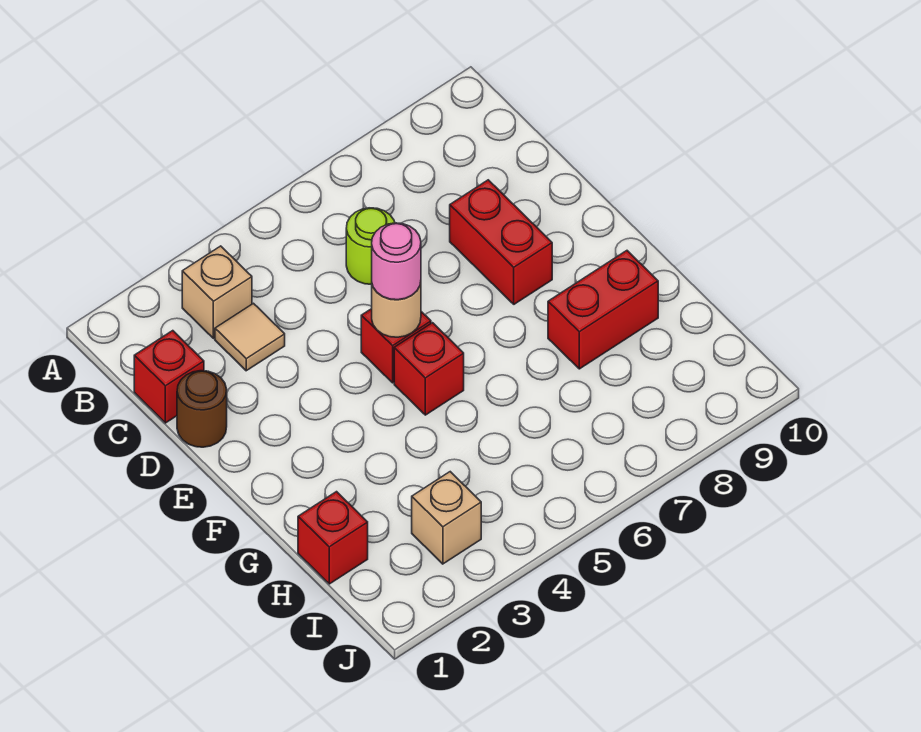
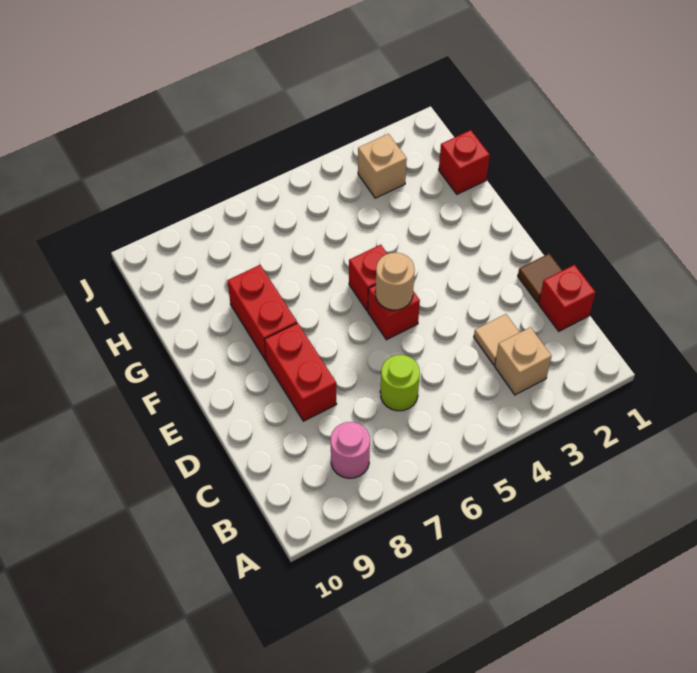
brown 1x1 round brick [177,371,227,447] -> brown 1x1 tile [518,254,562,303]
pink 1x1 round brick [372,223,421,300] -> pink 1x1 round brick moved to [331,422,370,478]
red 1x2 brick [548,251,658,369] -> red 1x2 brick turned to [227,265,297,360]

